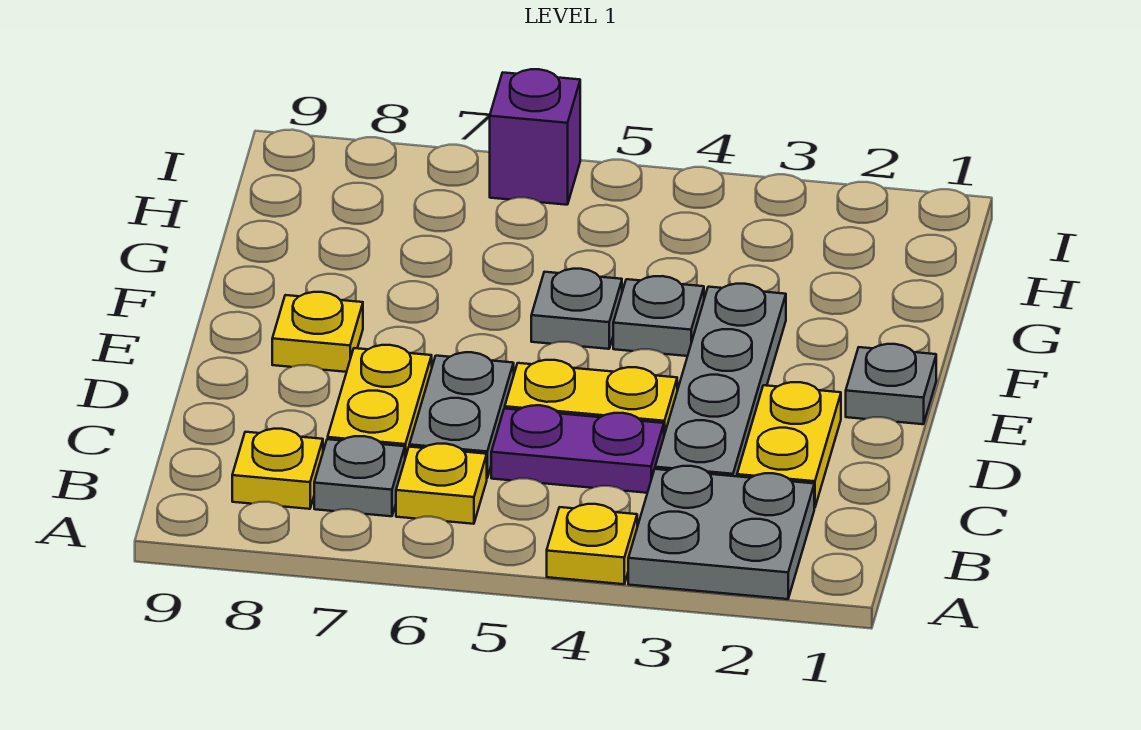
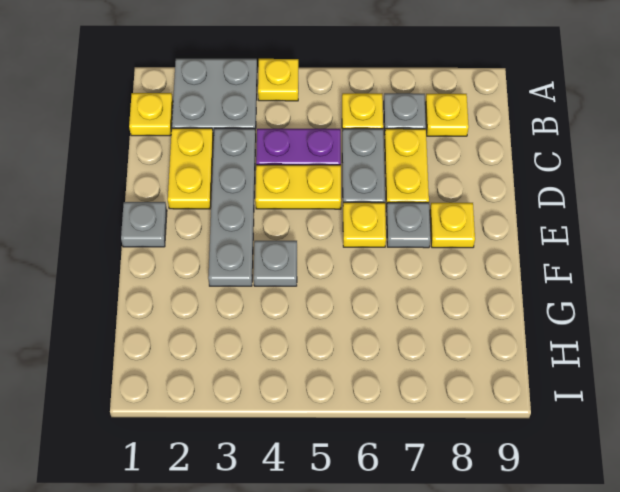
none -> yellow 1x1 plate [129,93,173,136]
none -> yellow 1x1 plate [343,202,386,247]
grey 1x1 plate [531,269,622,349] -> grey 1x1 plate moved to [386,203,431,248]
purple 1x1 brick [490,69,580,205] -> none

